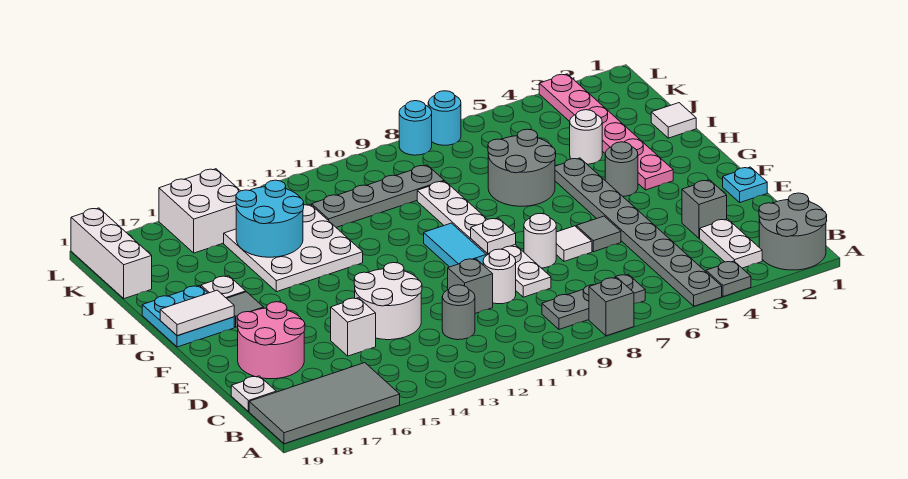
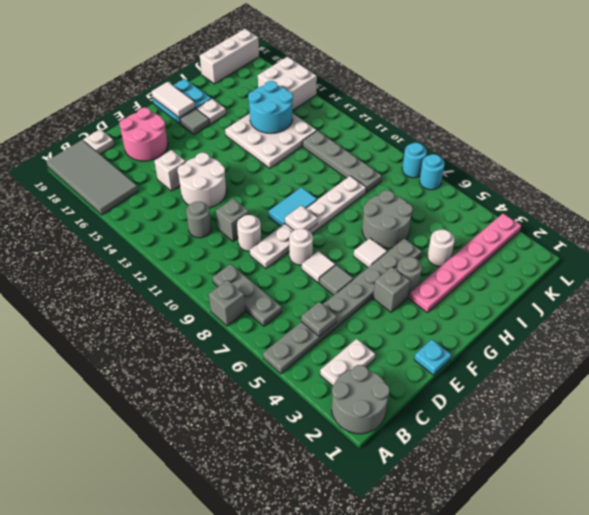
grey 1x1 plate [706,261,751,297] -> grey 1x1 plate moved to [301,302,337,336]
grey 1x1 brick [682,180,727,238] -> grey 1x1 brick moved to [373,267,410,312]
white 1x1 tile [651,103,696,138] -> white 1x1 tile moved to [354,238,387,267]

